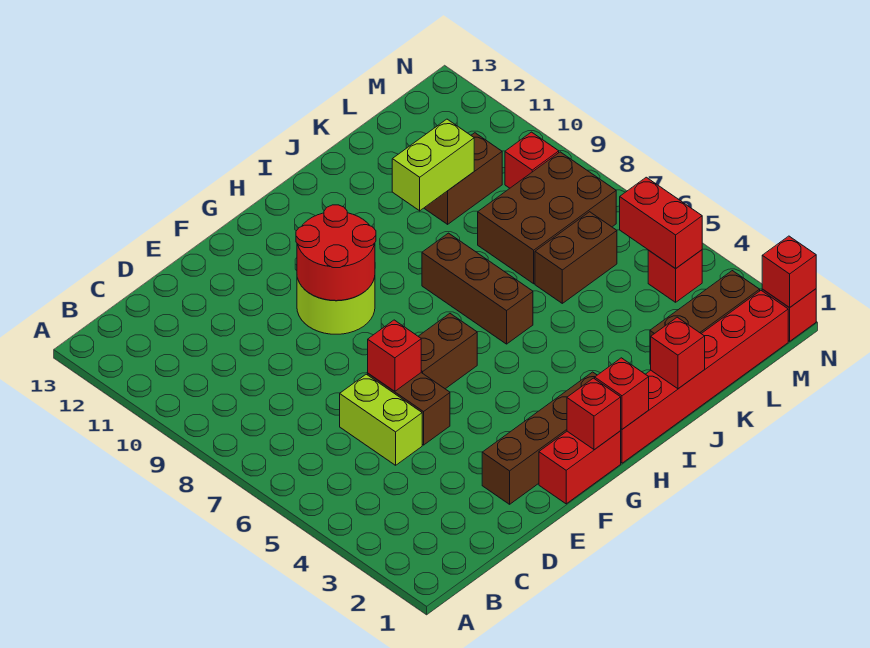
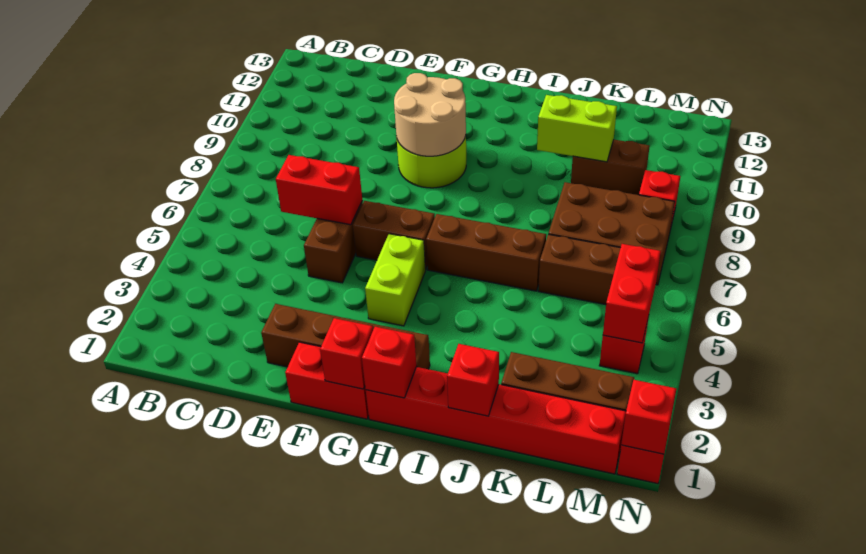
lime 1x2 brick [340,374,422,465] -> lime 1x2 brick moved to [365,234,425,326]
red 1x1 brick [368,320,421,391] -> red 1x2 brick [276,155,362,225]
red 2x2 round brick [296,205,376,301] -> tan 2x2 round brick [394,73,466,156]
brown 1x3 brick [422,233,533,344] -> brown 1x3 brick turned to [426,214,546,291]

